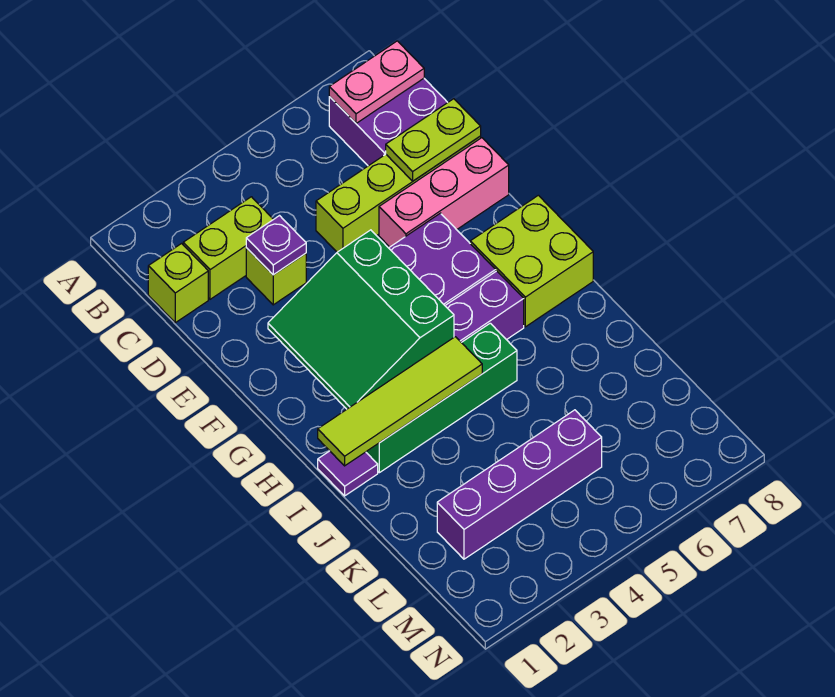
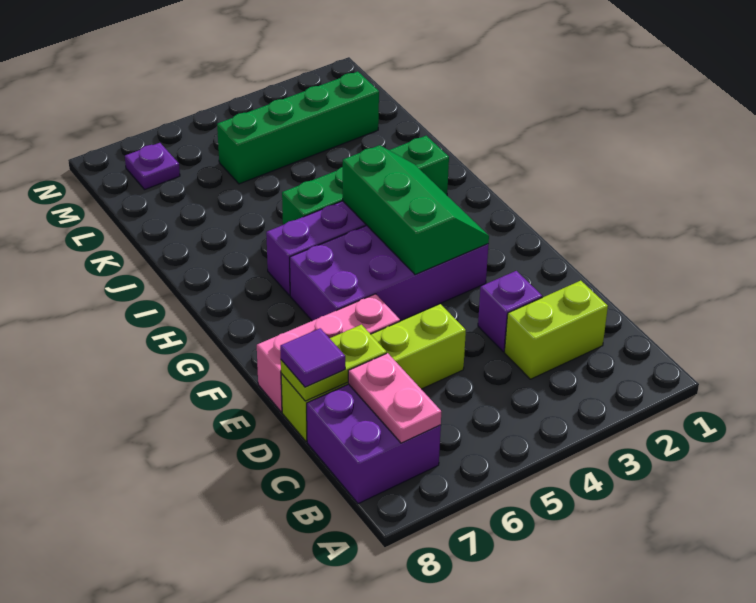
pink 1x2 plate [329,41,424,123] -> pink 1x2 plate turned to [348,353,441,443]
lime 1x1 brick [148,244,208,323] -> none
lime 1x1 brick [246,248,306,305] -> purple 1x1 brick [478,271,542,352]
purple 1x1 plate [246,216,306,275] -> purple 1x1 plate moved to [125,143,180,189]
green 3x3 slope [268,230,454,409] -> green 2x3 slope [343,145,489,275]
lime 2x2 brick [470,195,593,327] -> none
purple 1x1 tile [318,451,378,496] -> purple 1x1 tile moved to [280,328,345,387]
lime 1x4 tile [318,337,482,466] -> none
purple 1x4 brick [437,410,602,559] -> green 1x4 brick [217,72,379,184]

